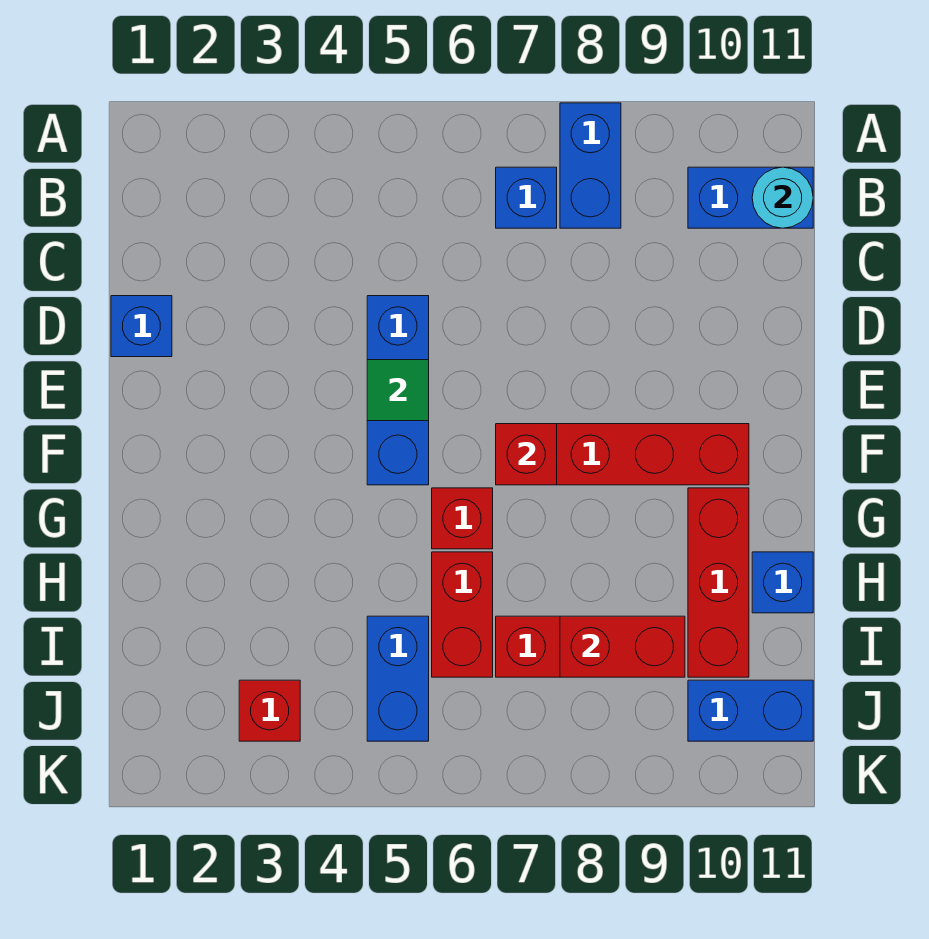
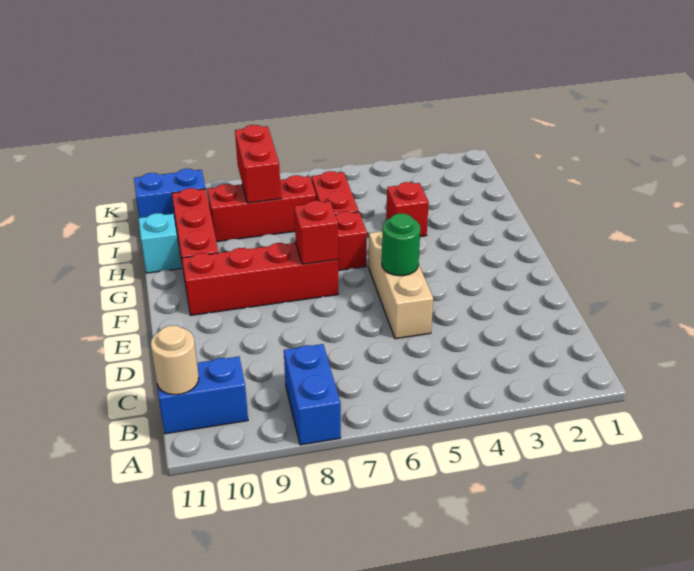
blue 1x1 brick [496,167,557,228] -> none
cyan 1x1 round brick [752,167,813,228] -> tan 1x1 round brick [151,326,199,395]
blue 1x1 brick [111,296,172,357] -> none
blue 1x3 brick [367,296,429,485] -> tan 1x3 brick [368,231,433,339]
green 1x1 tile [367,360,429,421] -> green 1x1 round brick [382,213,420,276]
blue 1x1 brick [752,552,813,613] -> cyan 1x1 brick [138,213,181,273]
blue 1x2 brick [367,616,429,741] -> none
red 1x2 brick [560,616,685,677] -> red 1x2 brick turned to [235,125,281,203]
red 1x1 brick [239,680,300,741] -> red 1x1 brick moved to [386,182,429,237]

